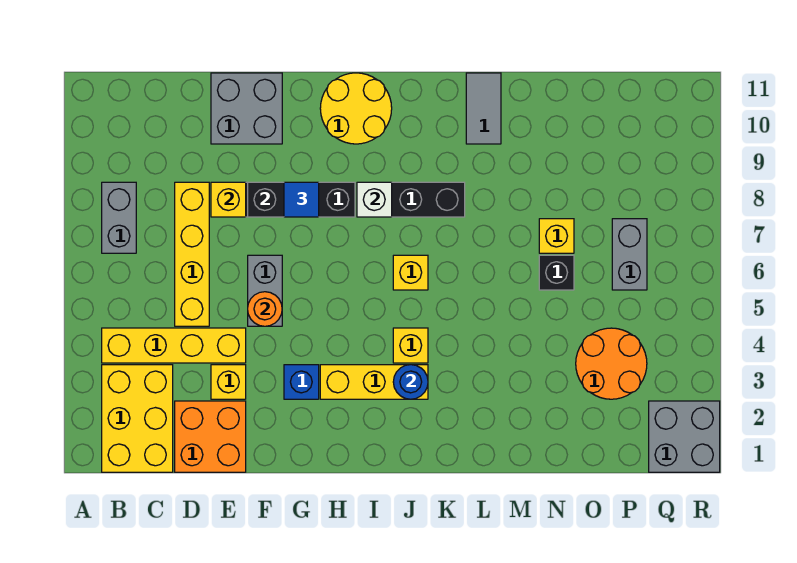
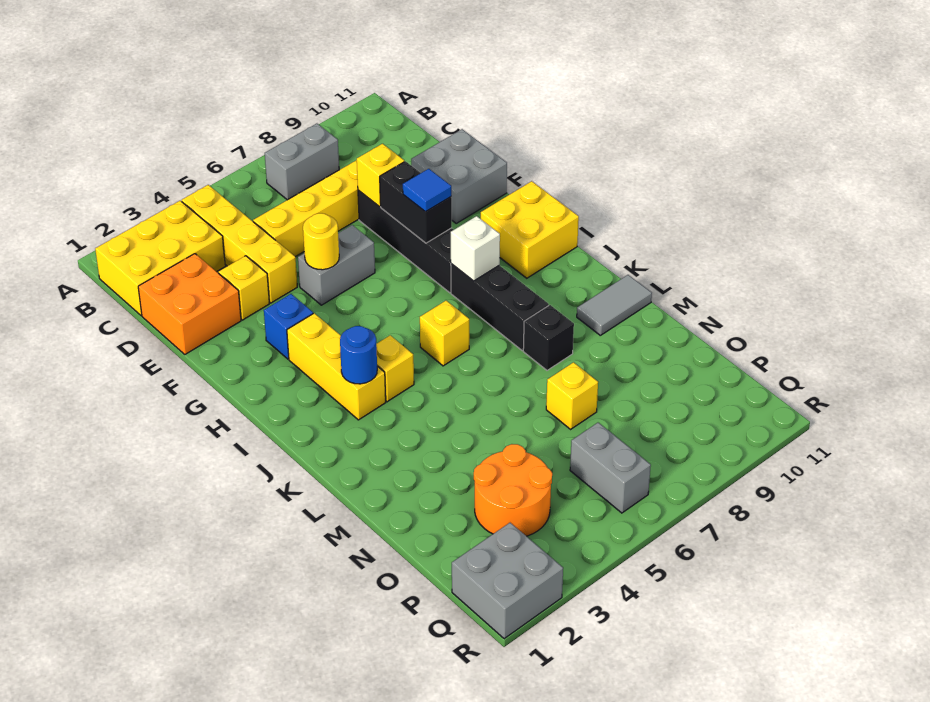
orange 1x1 round brick [248,292,282,326] -> yellow 1x1 round brick [303,213,339,270]
yellow 2x2 round brick [320,73,392,144] -> yellow 2x2 brick [481,181,579,278]
black 1x1 brick [539,255,574,290] -> black 1x1 brick moved to [523,305,574,370]
grey 1x2 brick [612,219,647,290] -> grey 1x2 brick turned to [570,423,651,513]

